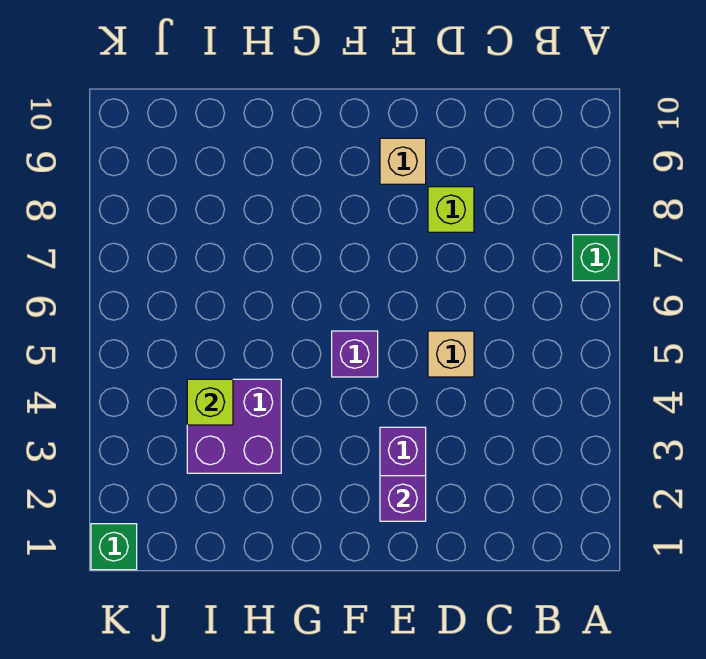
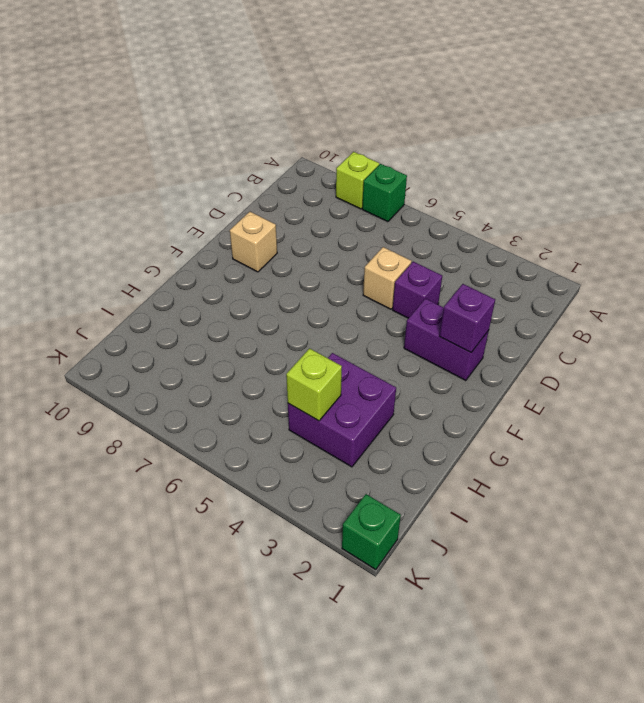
lime 1x1 brick [428,187,474,232] -> lime 1x1 brick moved to [336,152,379,209]
purple 1x1 brick [332,331,378,377] -> purple 1x1 brick moved to [393,262,442,318]

